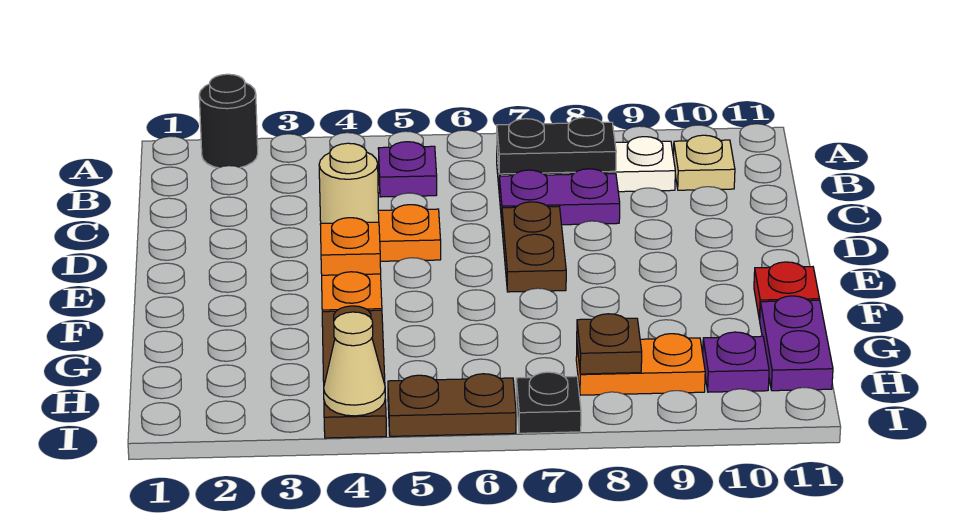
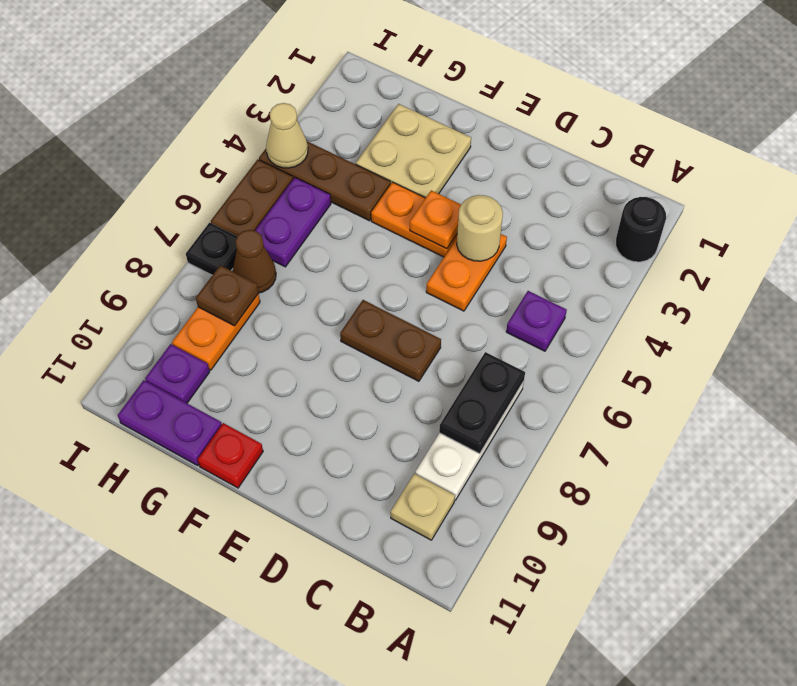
purple 1x2 plate [499,169,620,225] -> purple 1x2 plate moved to [255,177,331,267]
none -> tan 2x2 plate [356,104,471,198]
none -> brown 1x1 cone [233,230,276,293]

